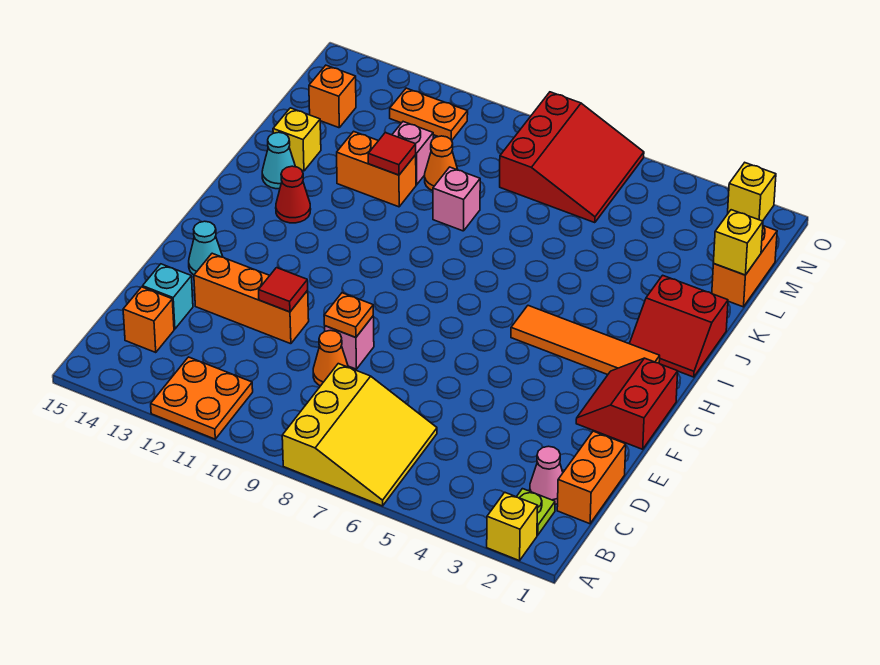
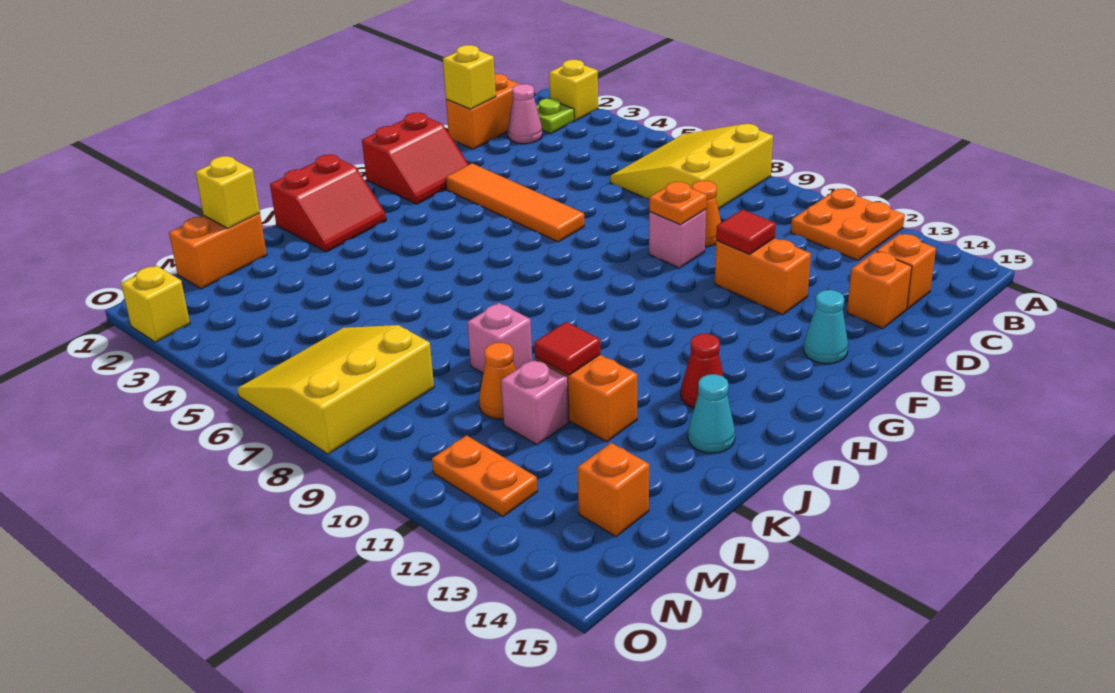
cyan 1x1 brick [143,264,193,329] -> orange 1x1 brick [847,251,912,329]
orange 1x3 brick [194,253,309,344] -> orange 1x2 brick [715,238,811,315]
orange 1x4 tile [511,306,660,375] -> orange 1x4 tile moved to [446,163,584,242]
red 2x2 slope [629,275,728,377] -> red 2x2 slope turned to [270,154,386,252]
yellow 1x1 brick [273,108,321,171] -> yellow 1x1 brick moved to [443,45,496,109]
red 3x3 slope [500,92,644,223] -> yellow 3x3 slope [237,325,434,454]

